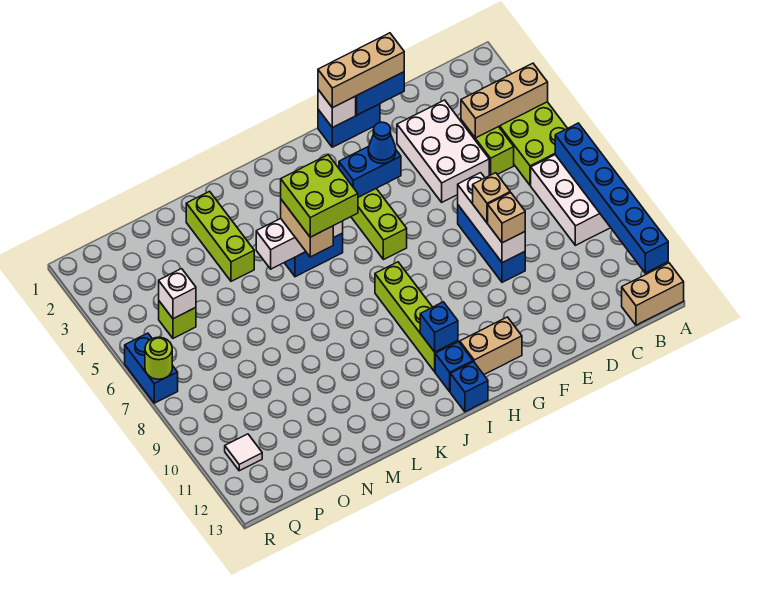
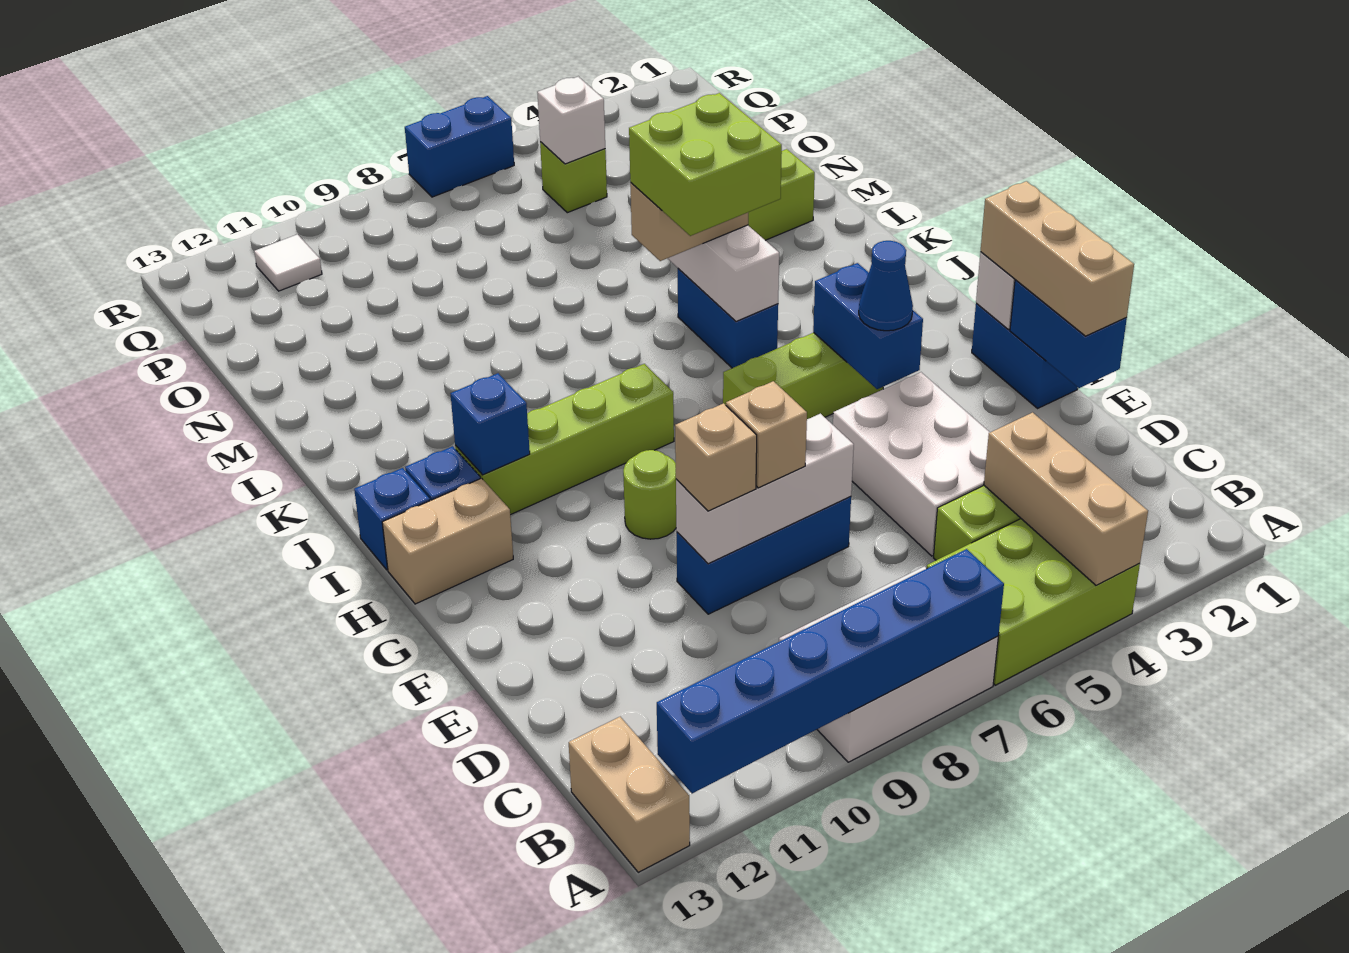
white 2x3 brick [397,100,489,202] -> white 2x3 brick turned to [833,372,990,556]
tan 1x2 brick [460,317,522,374] -> tan 1x2 brick turned to [382,478,513,604]
lime 1x1 round brick [145,337,172,379] -> lime 1x1 round brick moved to [623,450,676,539]

